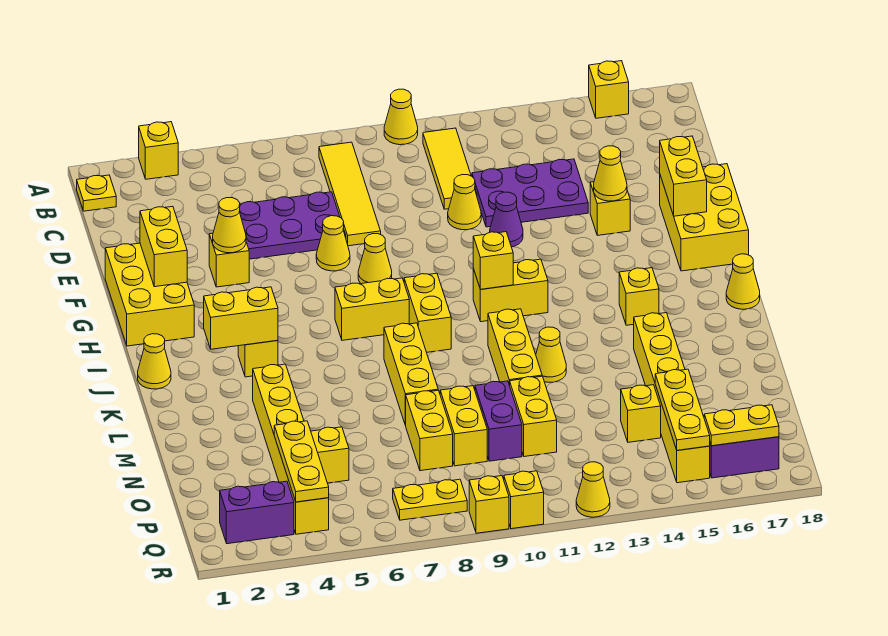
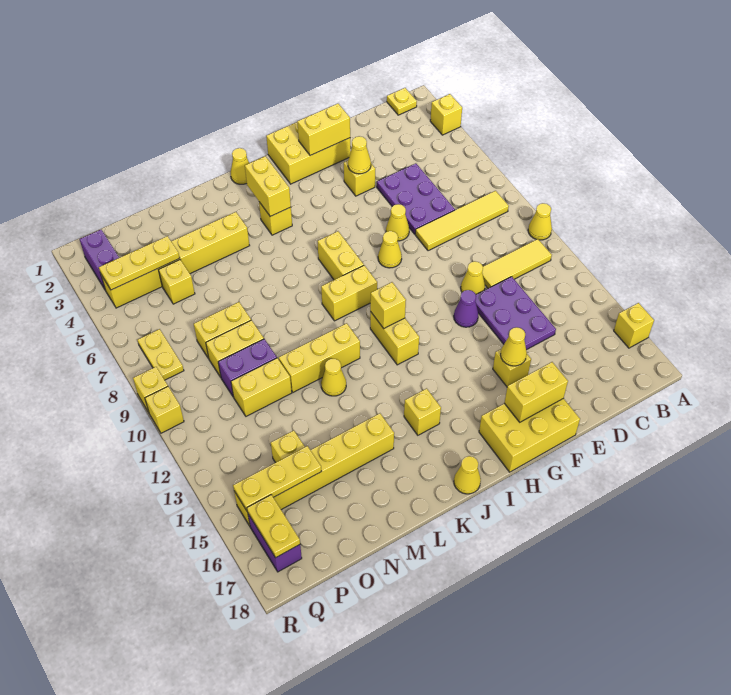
yellow 1x3 brick [384,323,438,425] -> none
yellow 1x1 cone [576,462,610,517] -> none

